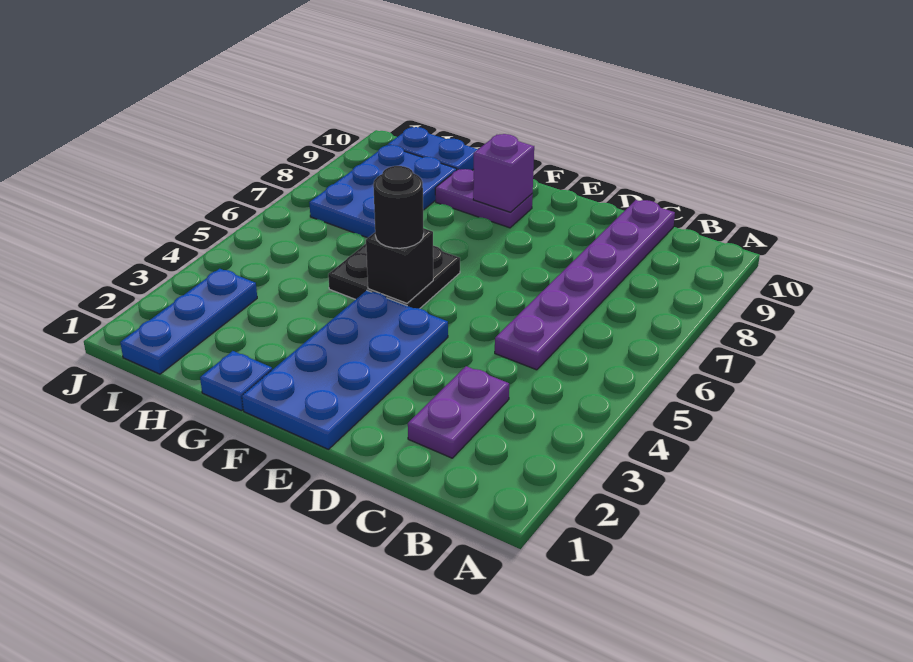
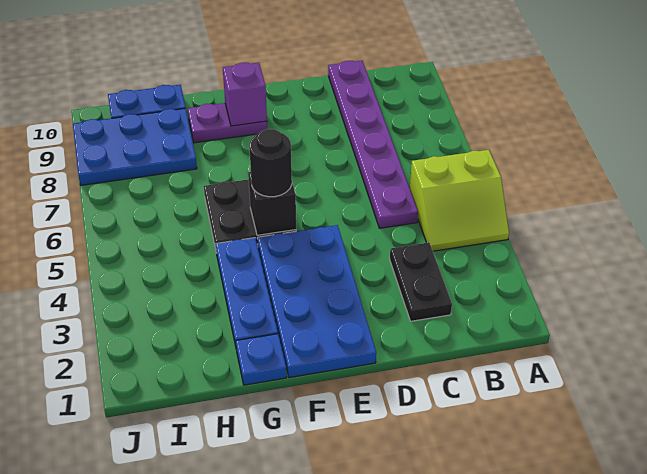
none -> lime 2x2 slope [410,150,509,251]
purple 1x2 plate [408,366,509,458] -> black 1x2 plate [390,242,452,321]
blue 2x3 plate [309,145,457,238] -> blue 2x3 plate turned to [73,108,197,185]
blue 1x3 plate [120,269,257,374] -> blue 1x3 plate moved to [216,238,278,346]

